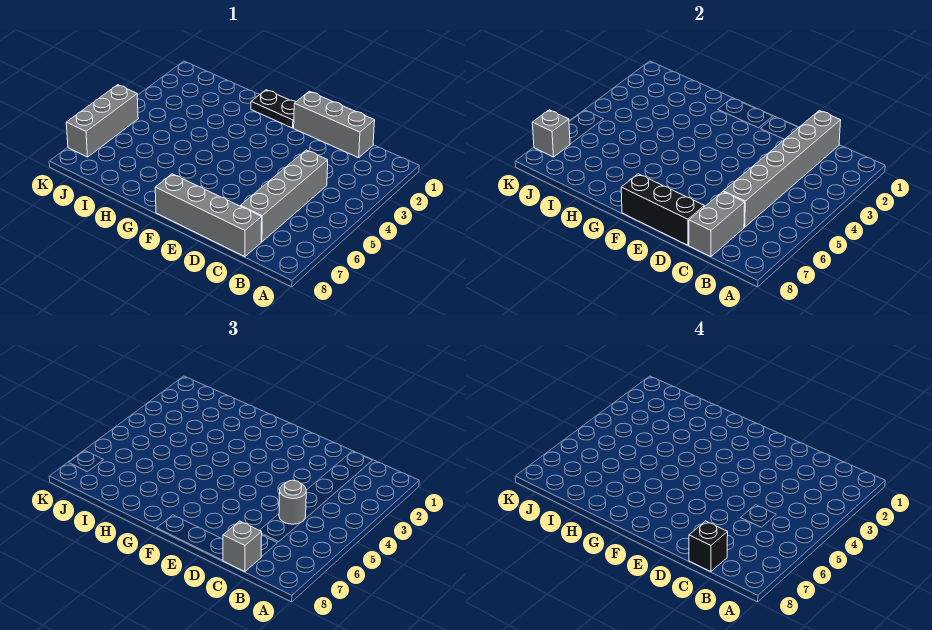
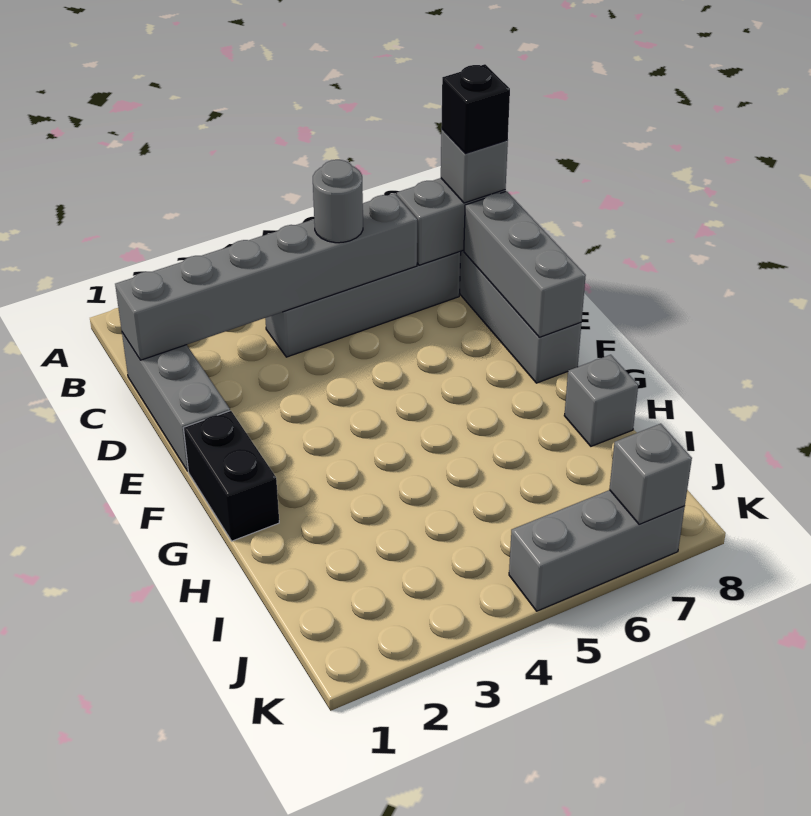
black 1x3 brick [621,174,704,245] -> grey 1x3 brick [464,191,586,337]
black 1x2 plate [251,90,295,128] -> black 1x2 brick [183,411,279,541]
none -> grey 1x1 brick [564,355,638,446]

